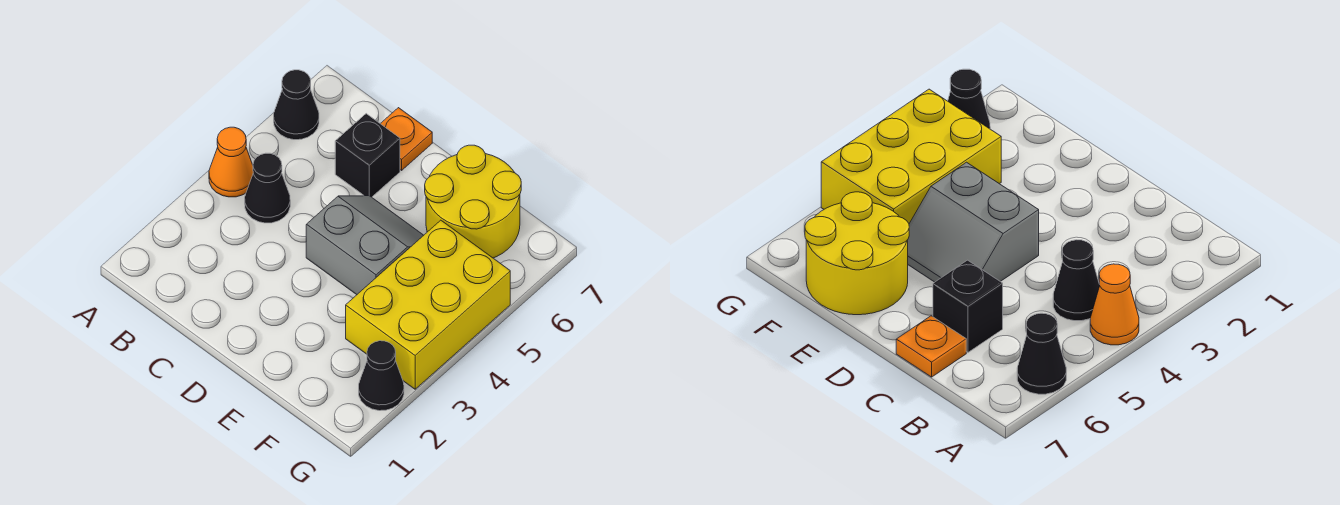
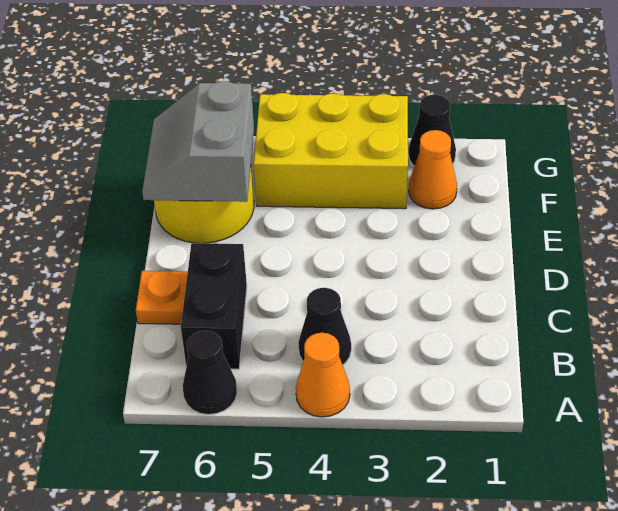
black 1x1 brick [335,114,400,197] -> black 1x2 brick [181,243,247,369]
grey 2x2 slope [306,196,424,295] -> grey 2x2 slope moved to [142,81,254,202]
none -> orange 1x1 cone [409,130,457,209]

